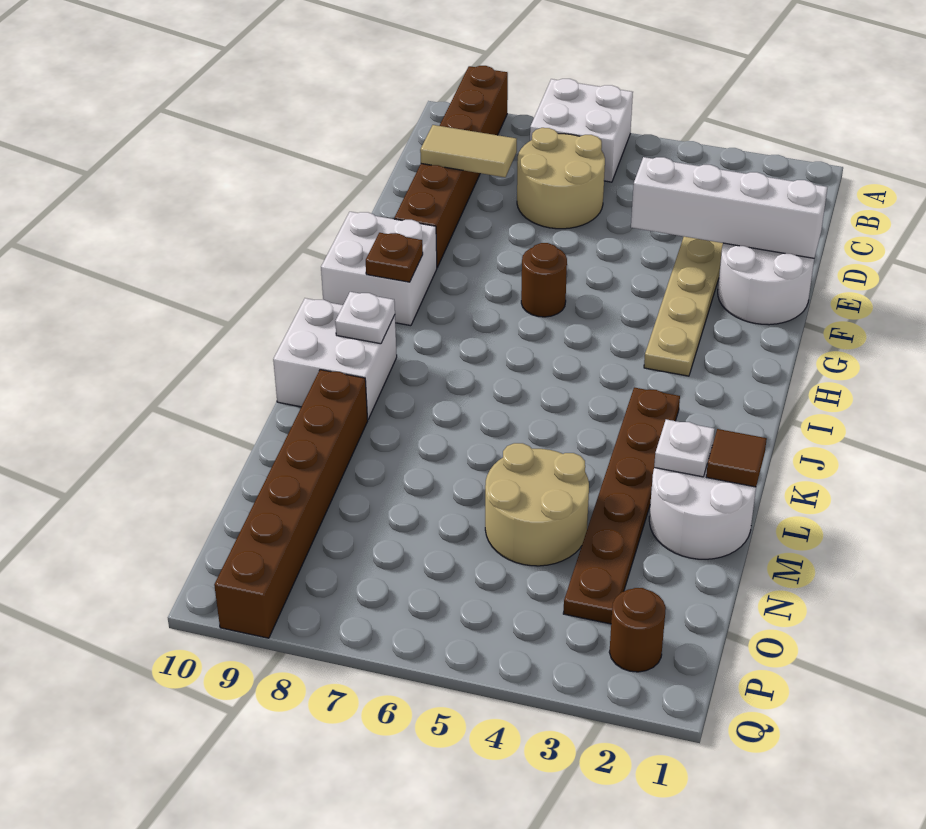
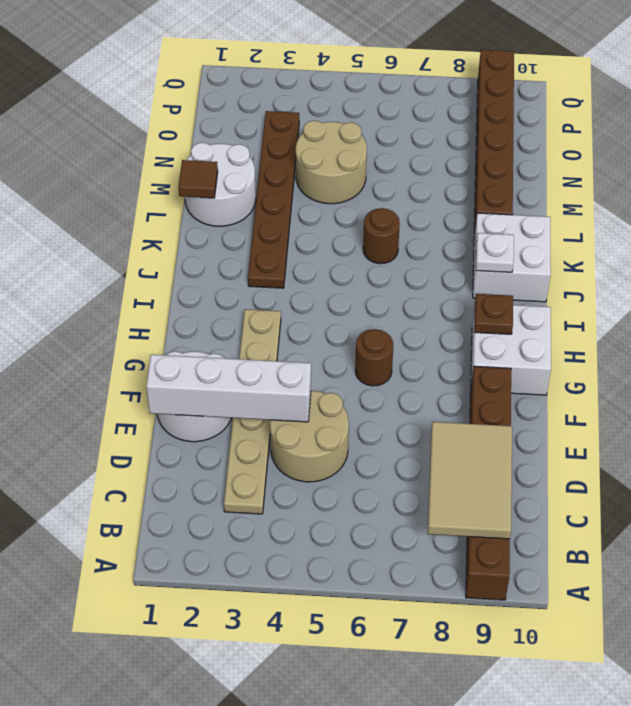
white 2x2 brick [530,79,633,182] -> none
tan 2x2 round brick [517,128,605,229] -> tan 2x2 round brick moved to [270,391,349,482]
tan 1x2 tile [420,125,517,177] -> tan 2x3 tile [428,422,512,539]
white 1x1 plate [654,419,715,477] -> none
brown 1x1 round brick [609,588,666,672] -> brown 1x1 round brick moved to [363,208,400,264]

